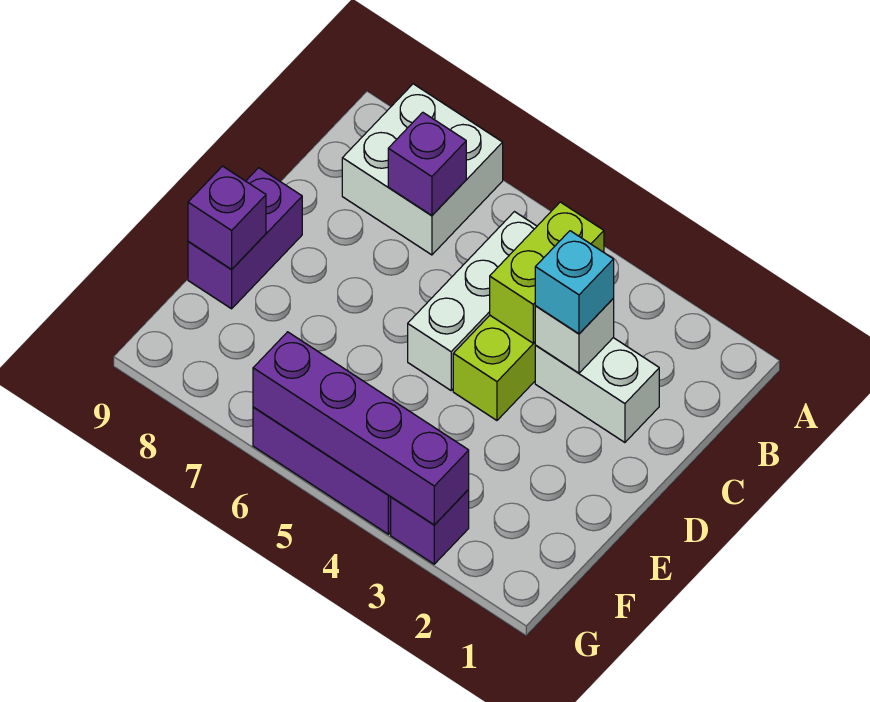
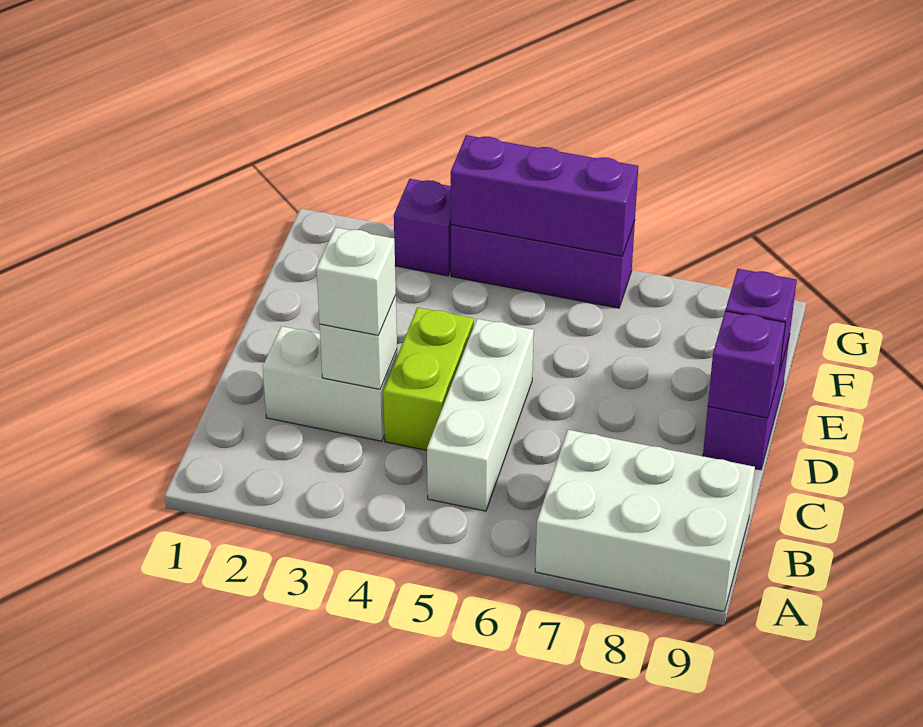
white 2x2 brick [342,84,503,255] -> white 2x3 brick [535,430,755,612]
lime 1x2 brick [490,202,604,343] -> none
purple 1x1 brick [388,112,466,215] -> purple 1x1 brick moved to [708,311,785,418]
cyan 1x1 brick [535,231,614,334] -> white 1x1 brick [316,227,396,335]
purple 1x4 brick [253,332,469,525] -> purple 1x3 brick [451,135,638,256]

